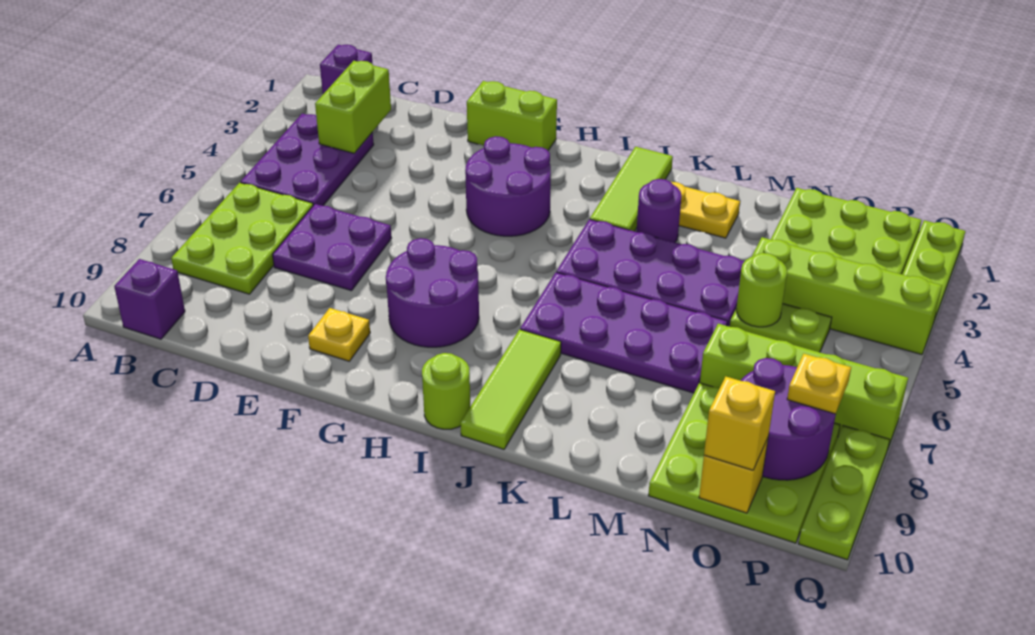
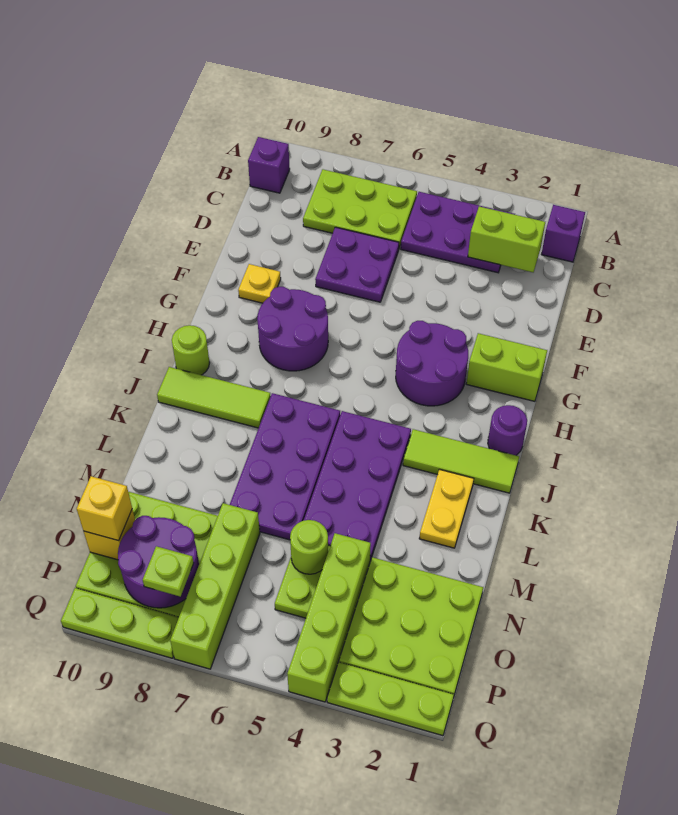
lime 1x2 brick [467,81,557,150] -> lime 1x2 brick turned to [466,333,547,401]
purple 1x1 round brick [637,179,681,242] -> purple 1x1 round brick moved to [488,405,527,455]
yellow 1x1 plate [787,354,851,414] -> lime 1x1 plate [143,546,194,597]

